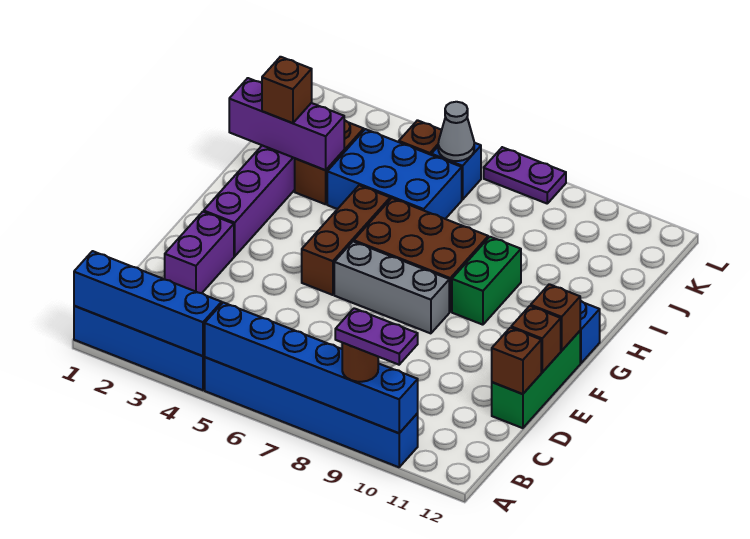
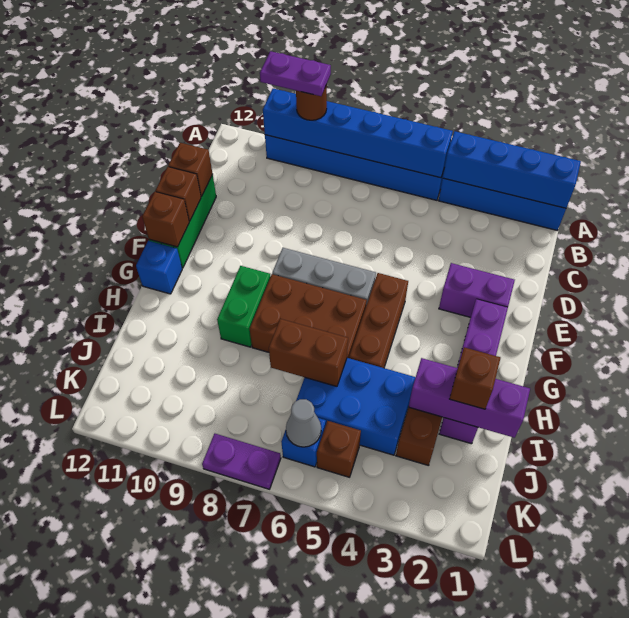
purple 1x2 brick [165,212,234,293] -> purple 1x2 brick turned to [439,263,515,317]
none -> brown 1x2 brick [269,319,348,386]

